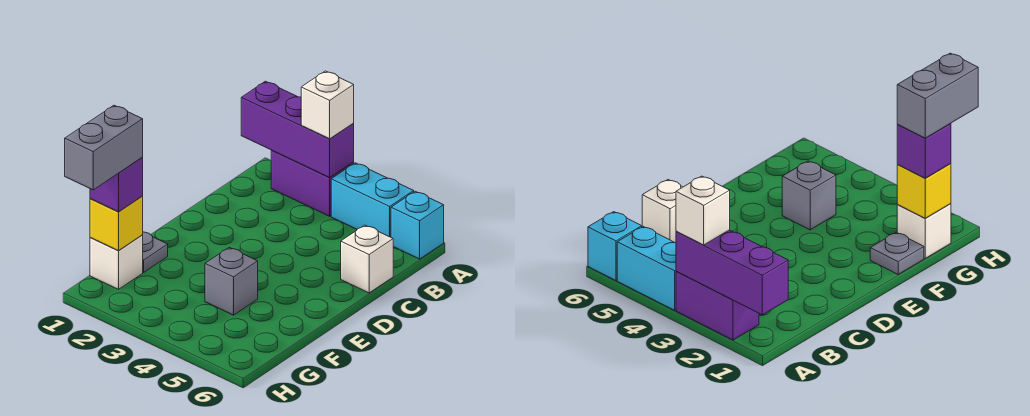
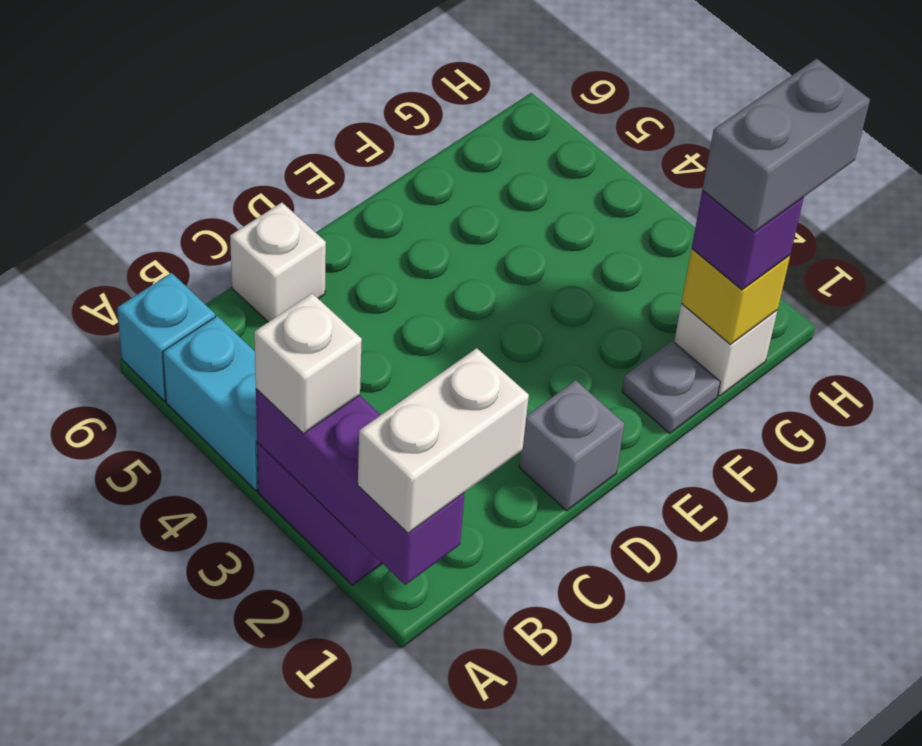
none -> white 1x2 brick [358,348,529,533]
grey 1x1 brick [205,248,258,315] -> grey 1x1 brick moved to [519,380,625,511]

